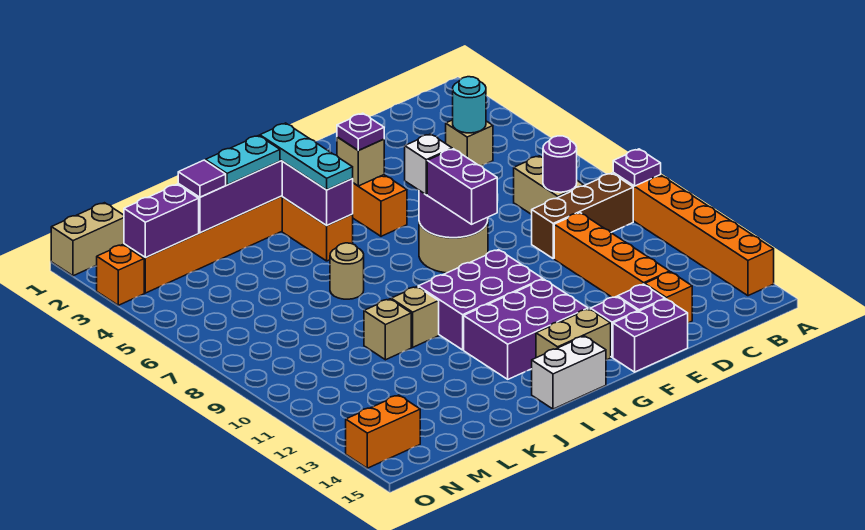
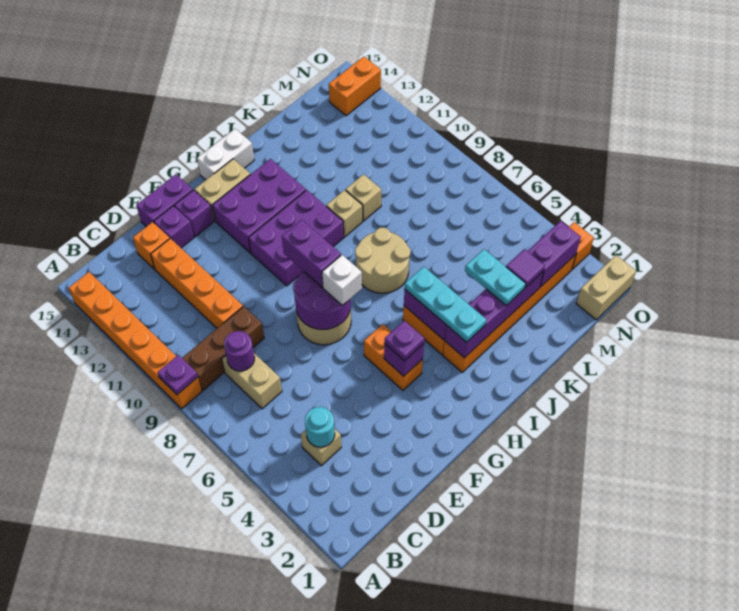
tan 1x1 brick [337,137,384,186] -> purple 1x1 brick [384,343,424,376]
cyan 1x2 plate [205,136,280,185] -> cyan 1x2 plate turned to [465,249,526,306]
tan 1x1 round brick [330,243,364,299] -> tan 2x2 round brick [355,228,410,293]

